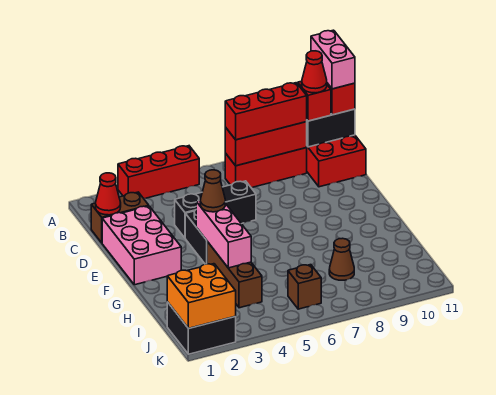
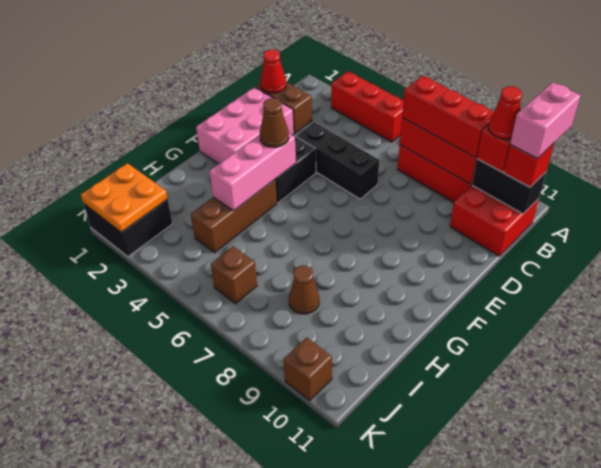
orange 2x2 brick [167,264,236,328] -> orange 2x2 plate [81,163,168,232]
none -> brown 1x1 brick [284,338,332,401]

